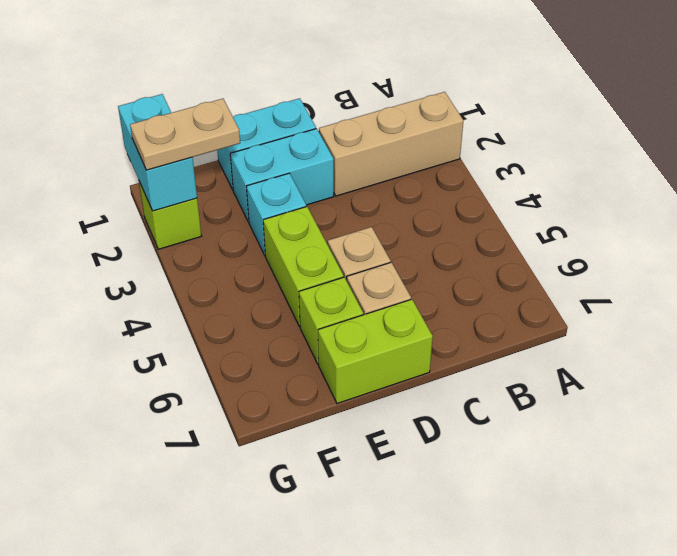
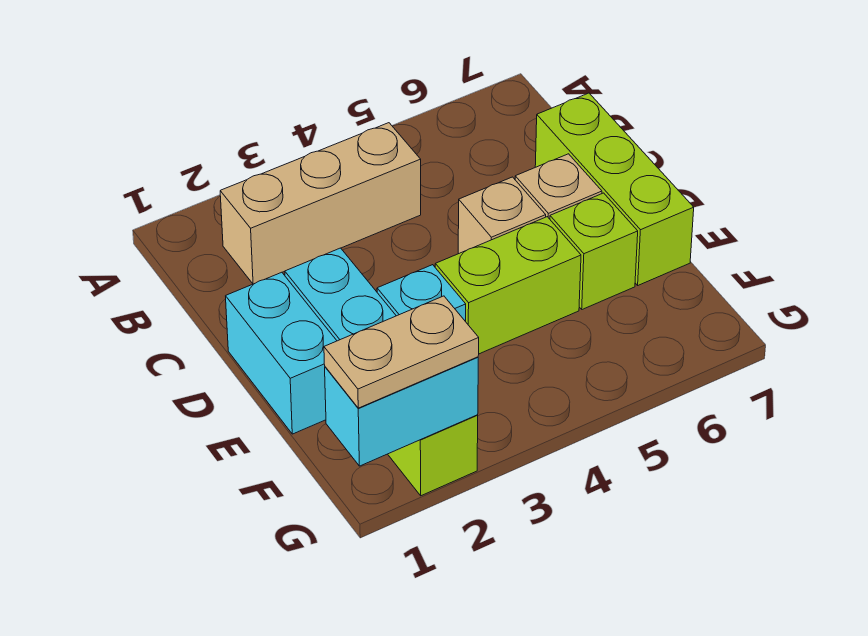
tan 1x3 brick [319,92,463,196] -> tan 1x3 brick turned to [220,123,421,284]
lime 1x2 brick [318,299,433,404] -> lime 1x3 brick [535,93,694,285]
tan 1x2 plate [130,99,240,170] -> tan 1x2 plate turned to [324,296,479,408]

